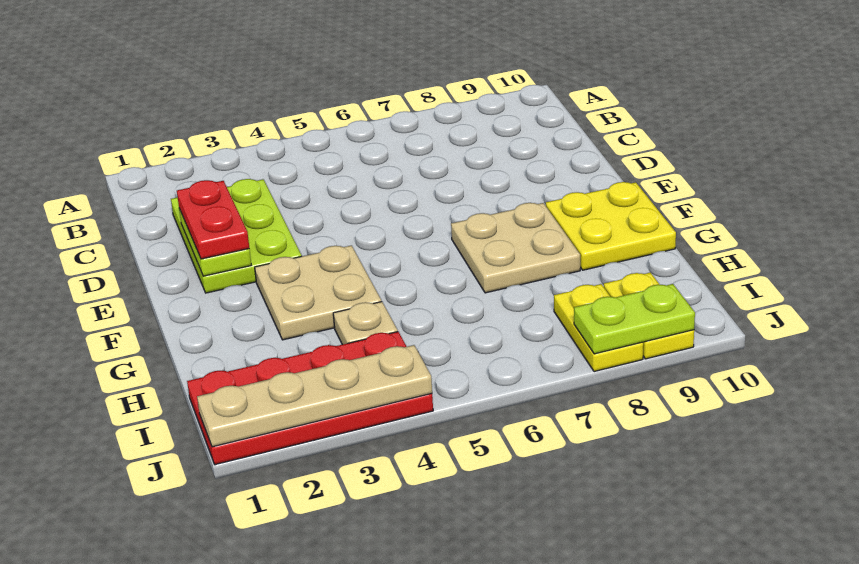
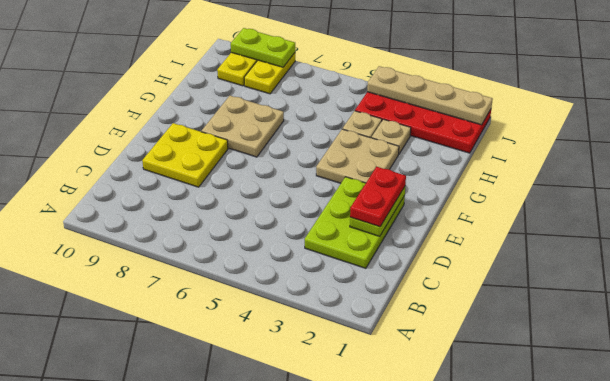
yellow 2x2 plate [546,182,676,270] -> yellow 2x2 plate moved to [142,123,228,187]
none -> tan 1x1 plate [372,119,411,154]

